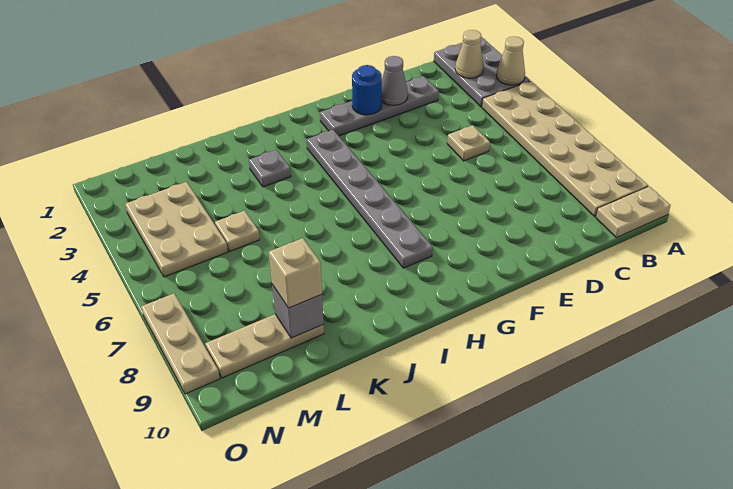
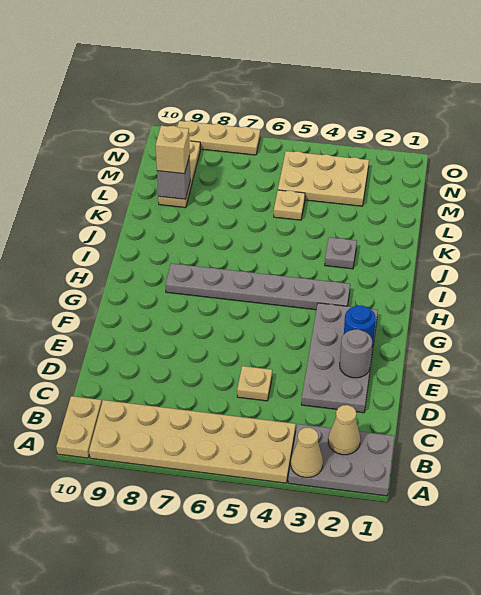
grey 1x4 plate [320,76,439,136] -> grey 2x4 plate [301,303,378,413]
grey 1x1 cone [381,56,408,105] -> grey 1x1 round brick [340,329,372,378]

